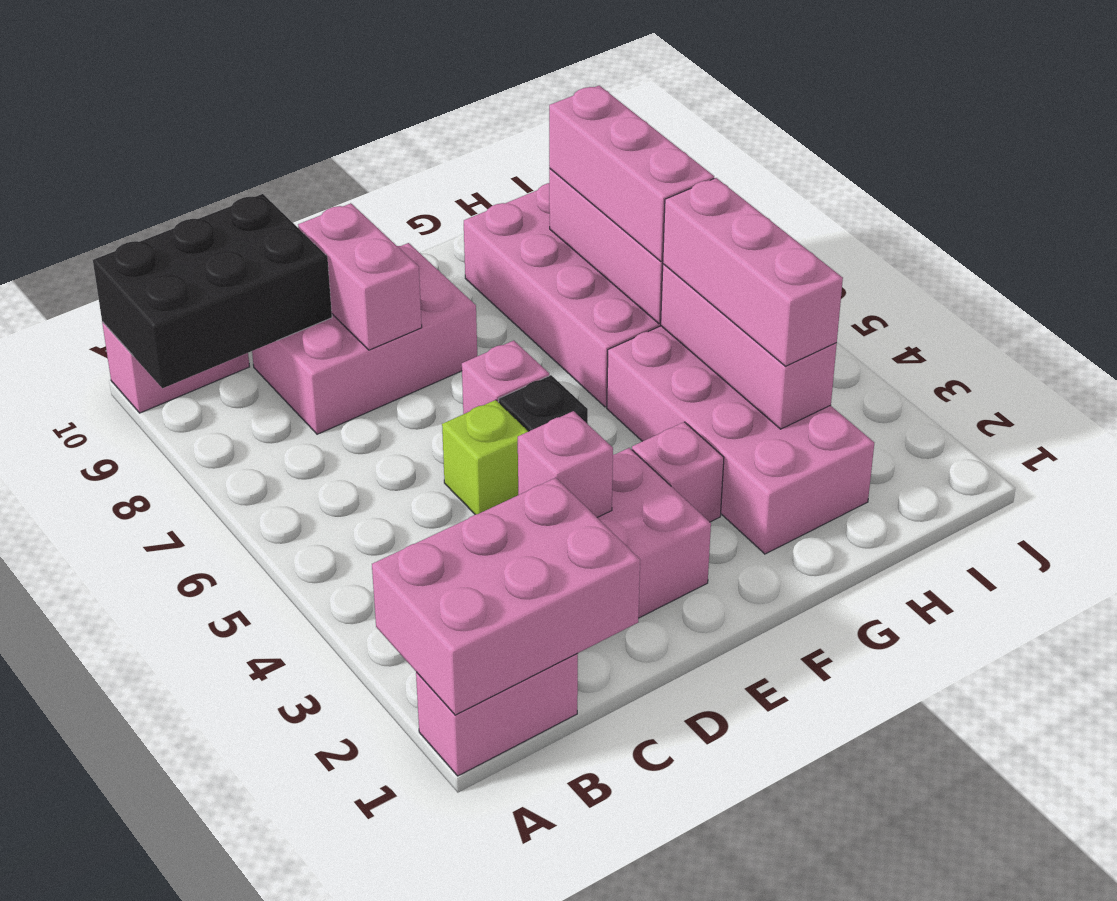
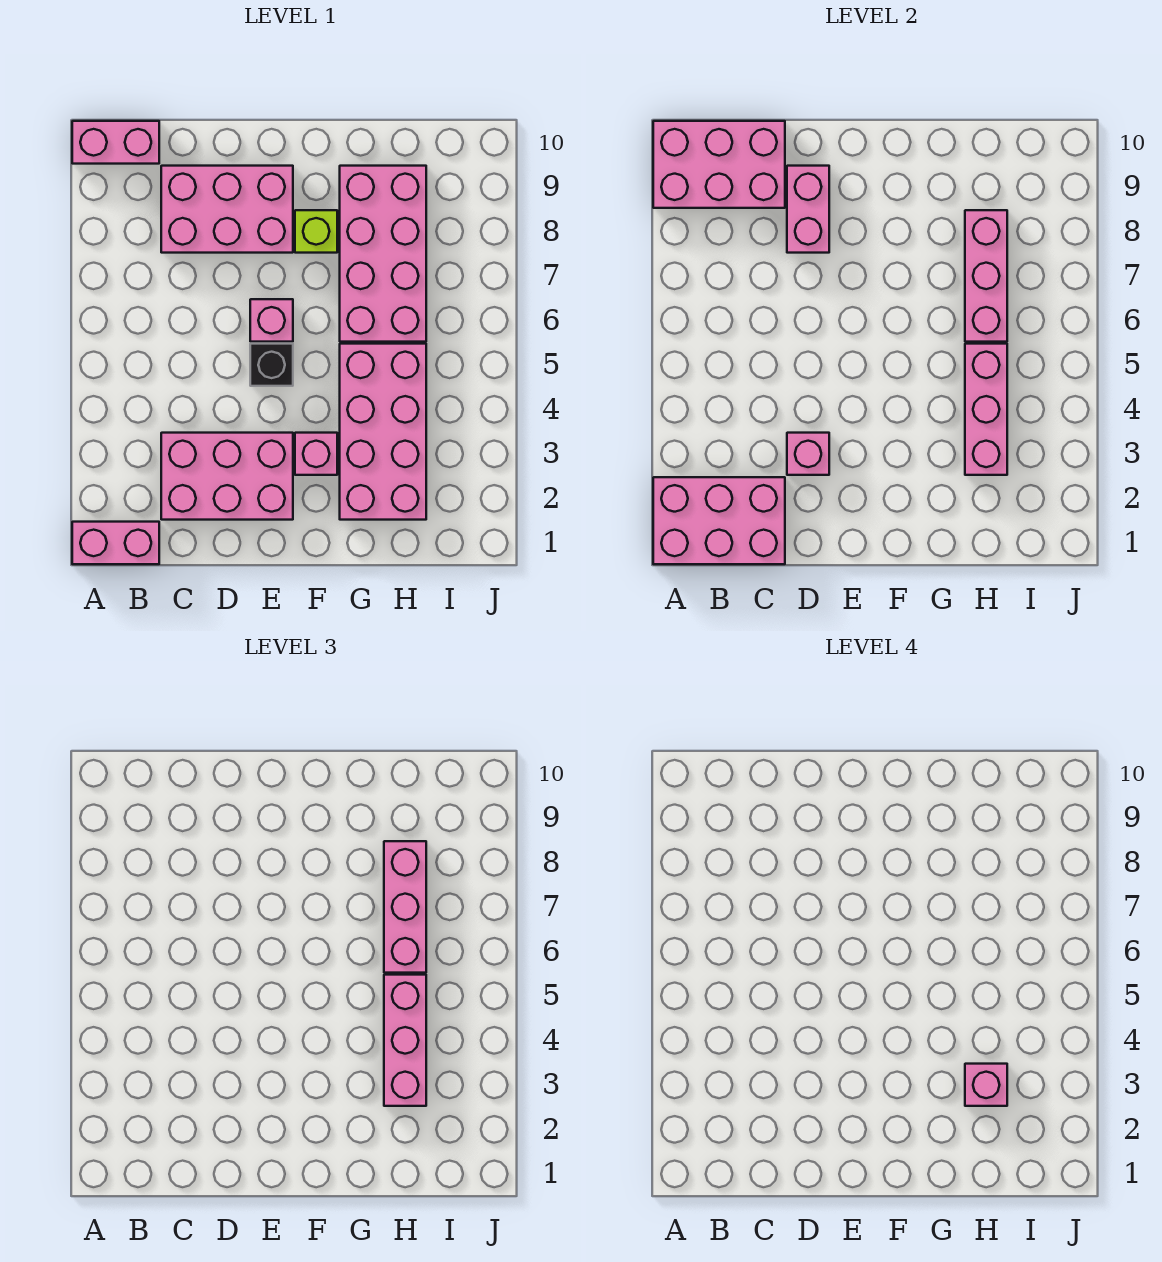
black 2x3 brick [93,194,332,388] -> pink 2x3 brick [653,121,785,208]
lime 1x1 brick [442,400,529,515] -> lime 1x1 brick moved to [295,210,337,253]
none -> pink 1x1 brick [965,1064,1007,1106]

